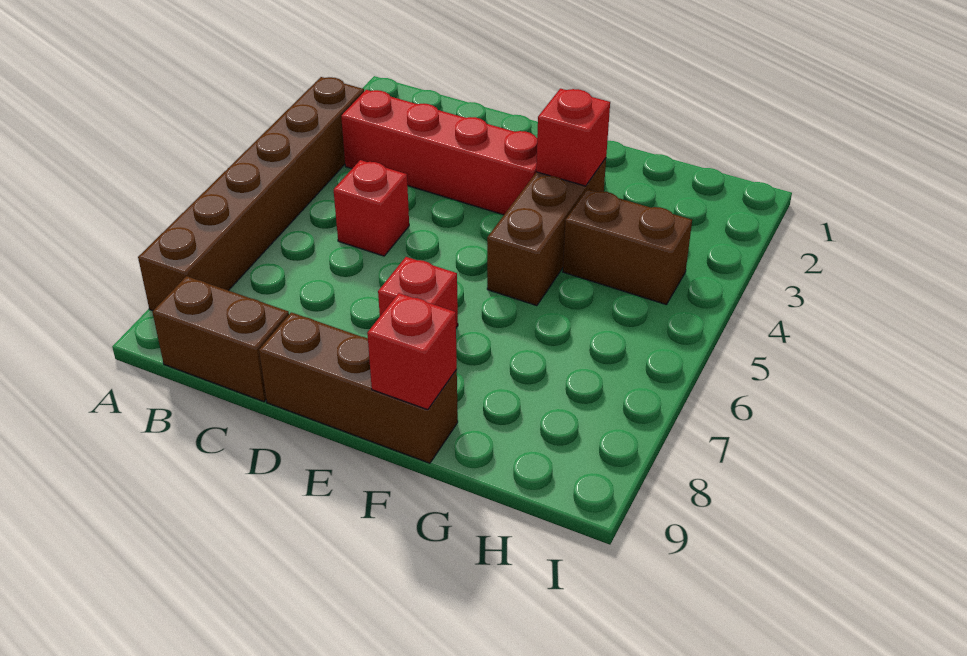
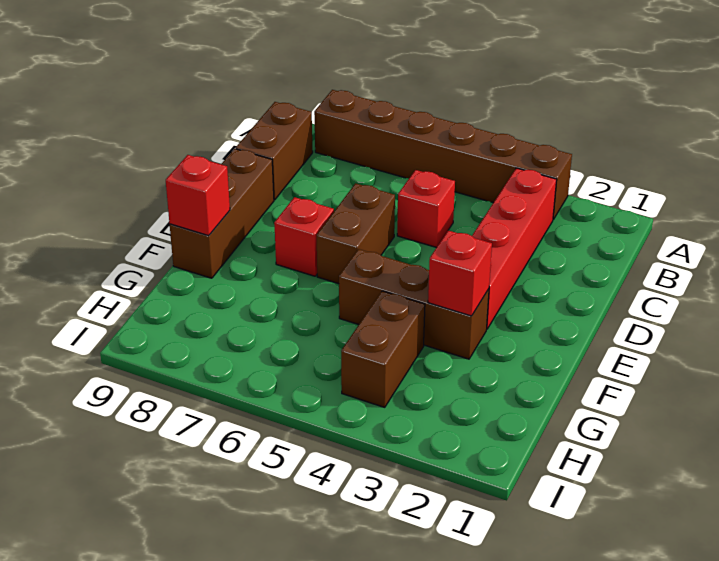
none -> brown 1x2 brick [317,183,395,284]

